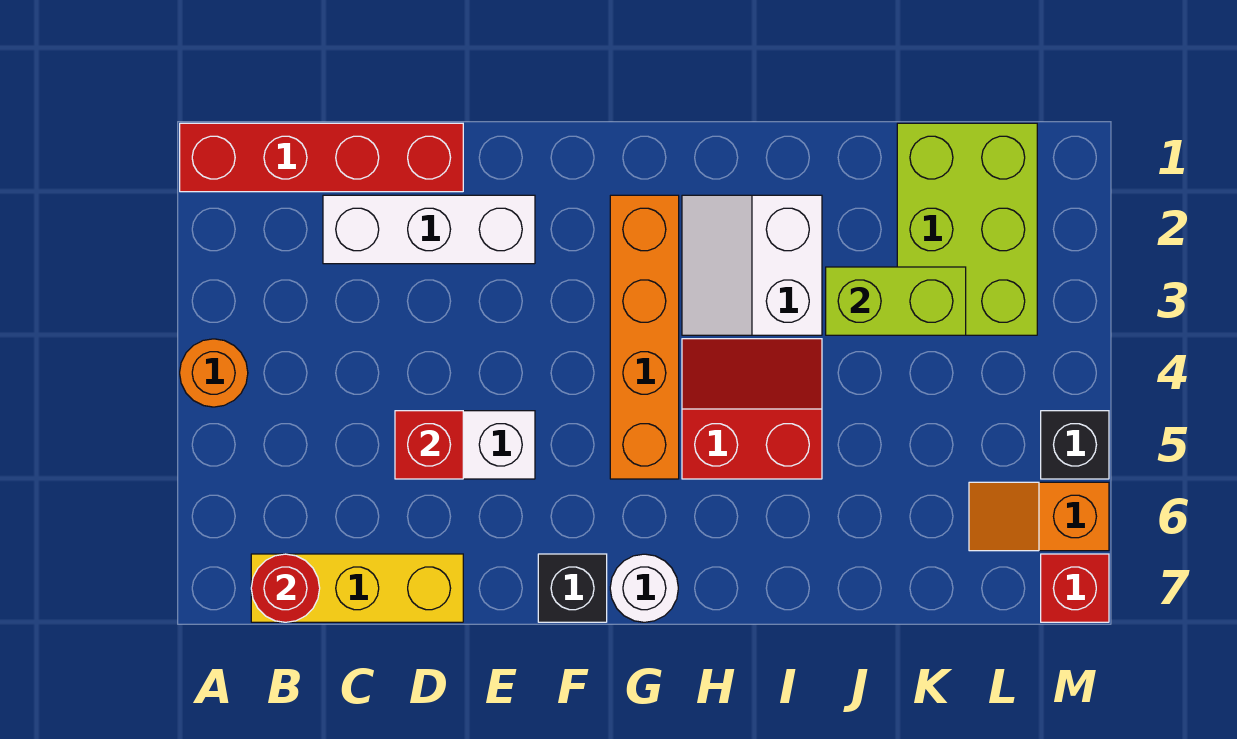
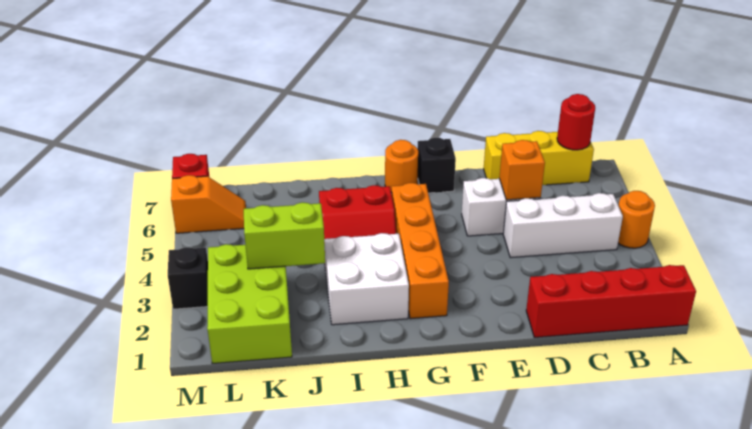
white 1x3 brick [323,195,535,264] -> white 1x3 brick moved to [503,193,623,258]
red 1x1 brick [395,411,463,479] -> orange 1x1 brick [499,140,545,200]
white 1x1 round brick [610,554,678,622] -> orange 1x1 round brick [385,140,418,193]
white 2x2 slope [682,195,822,335] -> white 2x2 brick [324,233,409,325]
black 1x1 brick [1041,411,1109,479] -> black 1x1 brick moved to [168,247,208,309]

